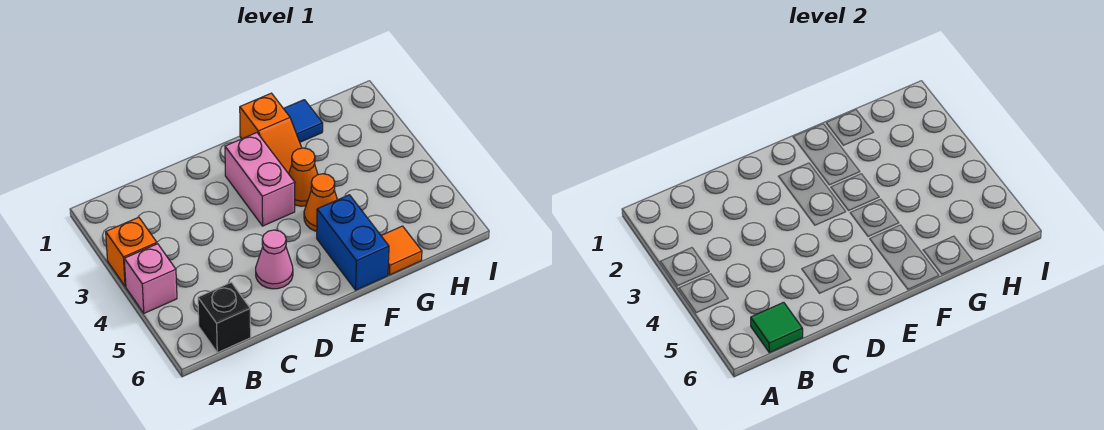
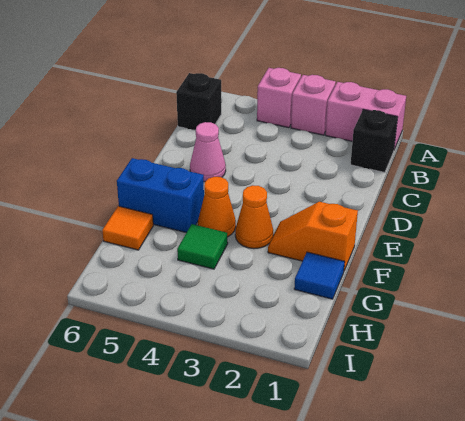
orange 1x1 brick [106,217,157,286] -> pink 1x1 brick [291,75,336,135]
none -> black 1x1 brick [351,109,398,172]
green 1x1 tile [751,302,803,353] -> green 1x1 tile moved to [177,224,228,269]
pink 1x2 brick [225,133,295,226] -> pink 1x2 brick moved to [325,82,406,149]

